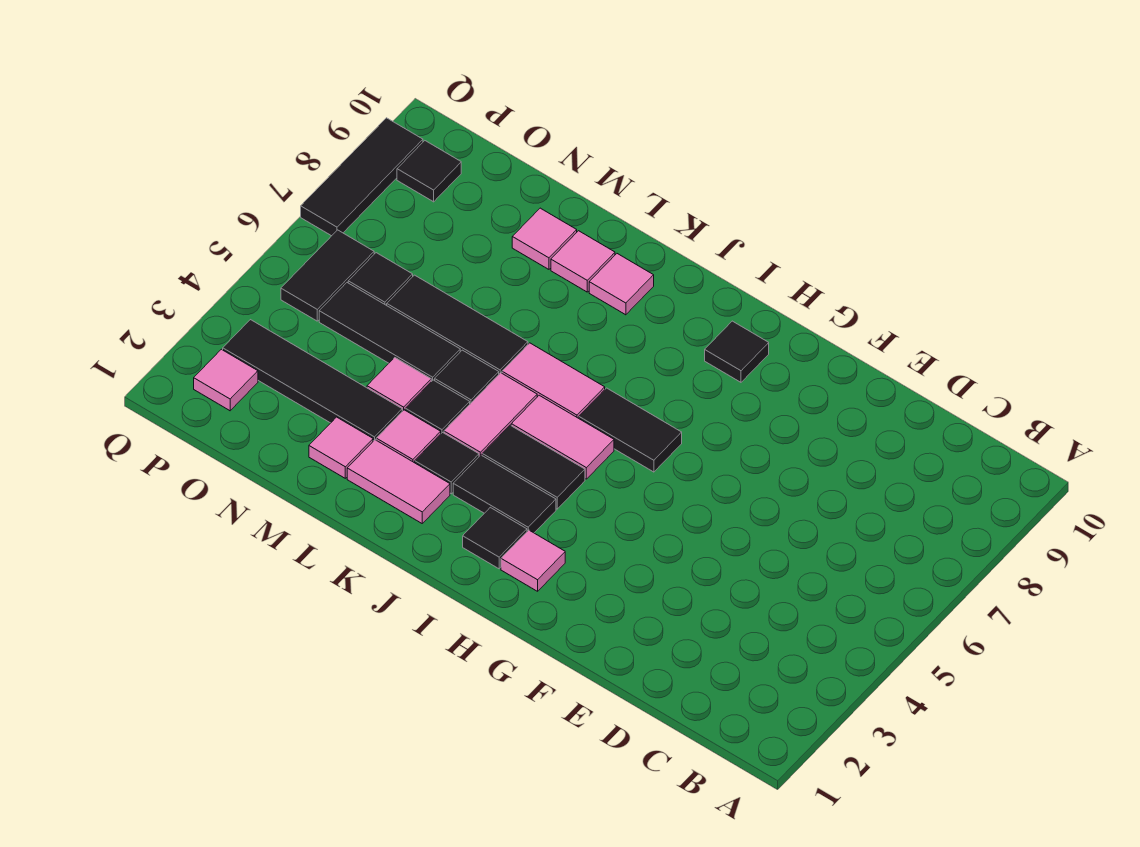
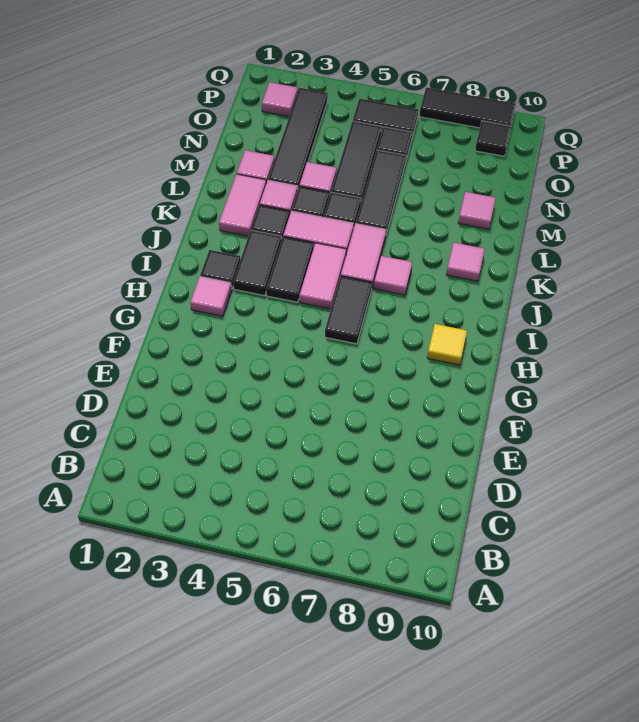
black 1x1 tile [705,321,769,382] -> yellow 1x1 tile [427,324,467,365]
pink 1x1 tile [551,231,615,292] -> pink 1x1 tile moved to [374,256,412,295]

